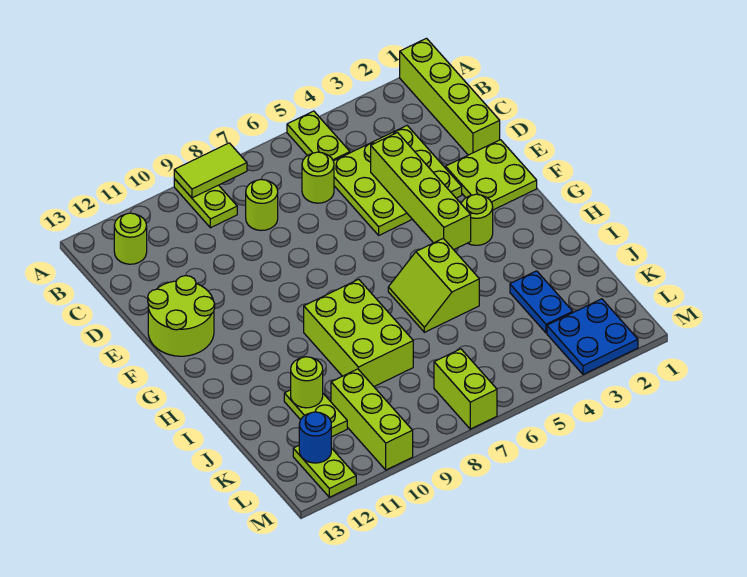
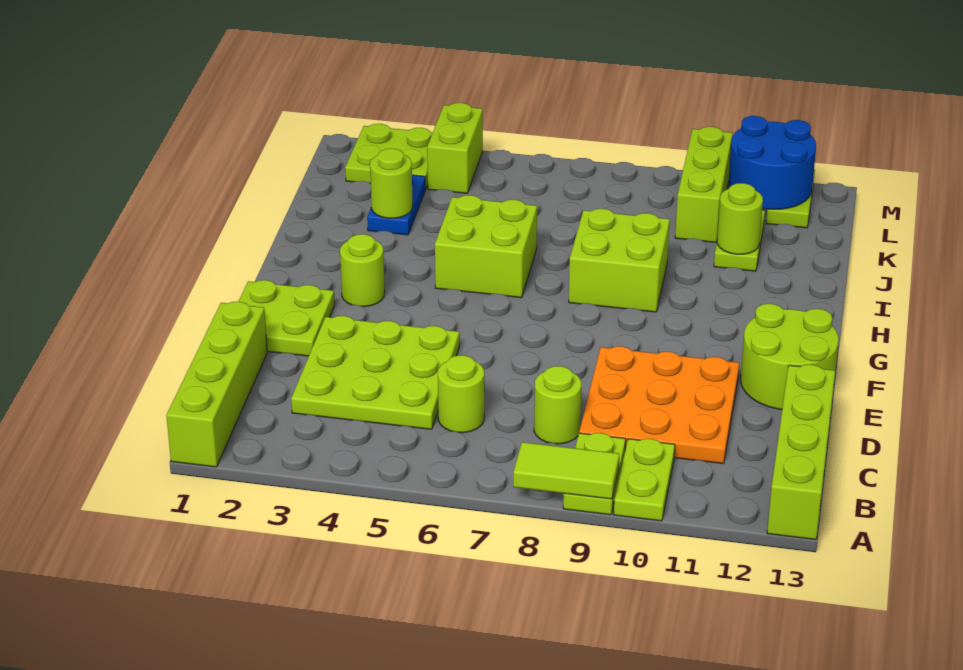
lime 1x2 plate [287,111,350,161] -> lime 1x2 plate moved to [614,439,675,521]
lime 1x1 round brick [114,213,147,264] -> lime 1x1 round brick moved to [370,149,413,218]
none -> orange 3x3 plate [579,346,739,464]
lime 1x4 brick [371,133,471,250] -> lime 1x4 brick moved to [767,365,835,540]
lime 2x2 slope [388,238,479,332] -> lime 2x2 brick [435,195,537,298]
lime 2x3 brick [304,279,413,386] -> lime 2x2 brick [569,209,670,312]
blue 2x2 plate [547,299,638,374] -> lime 2x2 plate [345,124,433,188]
lime 1x2 brick [434,349,497,429] -> lime 1x2 brick moved to [427,103,483,193]
blue 1x1 round brick [299,412,331,463] -> blue 2x2 round brick [728,116,816,209]

